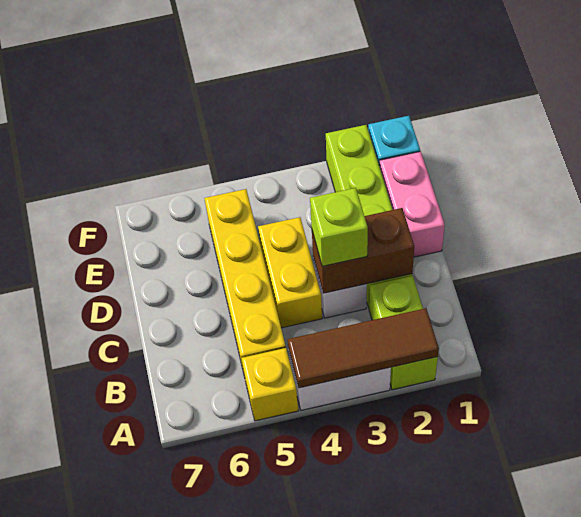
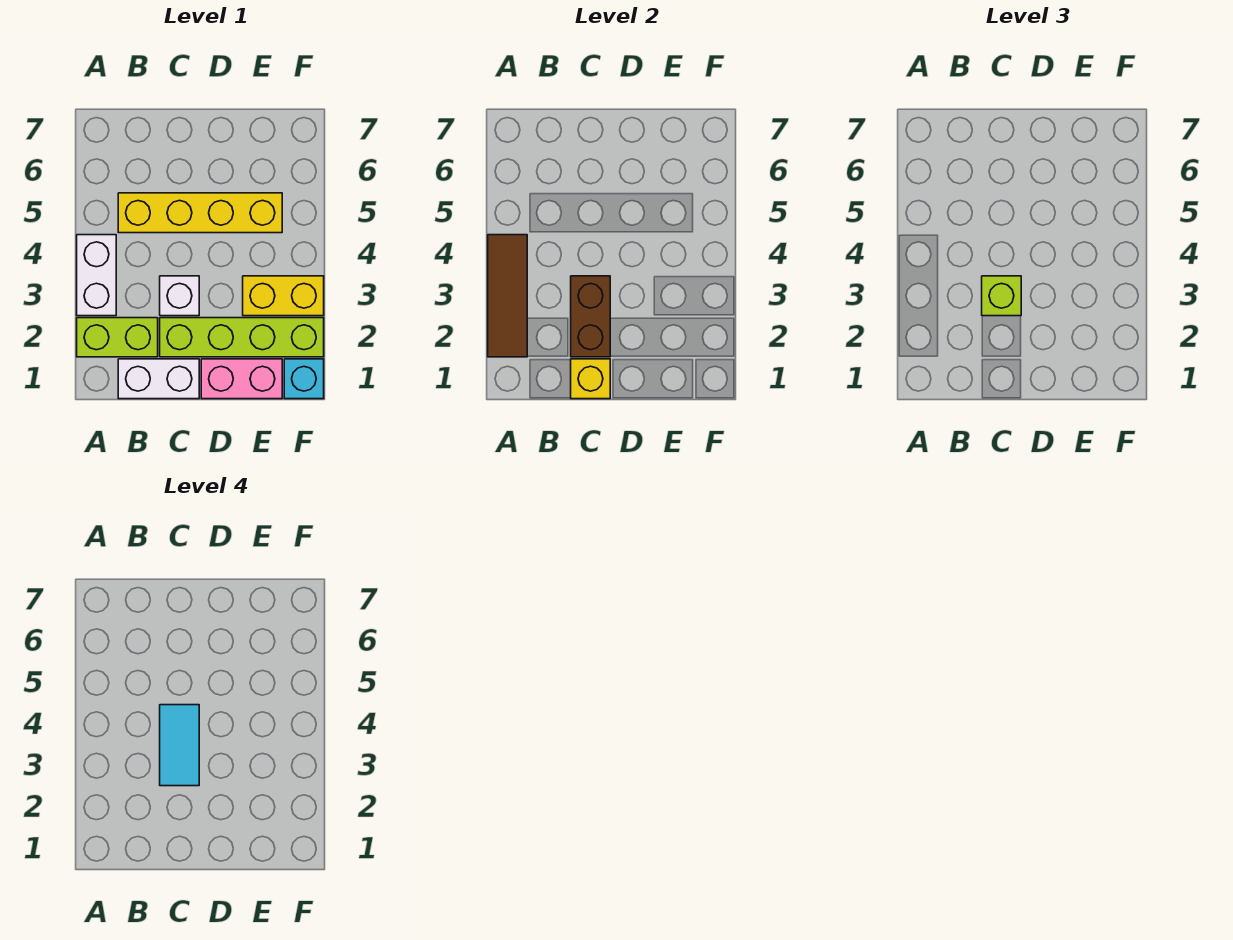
yellow 1x1 brick [242,348,298,421] -> yellow 1x1 brick moved to [571,359,610,399]
none -> white 1x2 brick [118,359,199,399]
none -> cyan 1x2 tile [160,705,199,786]
yellow 1x2 brick [258,217,322,328] -> yellow 1x2 brick moved to [243,276,324,316]

